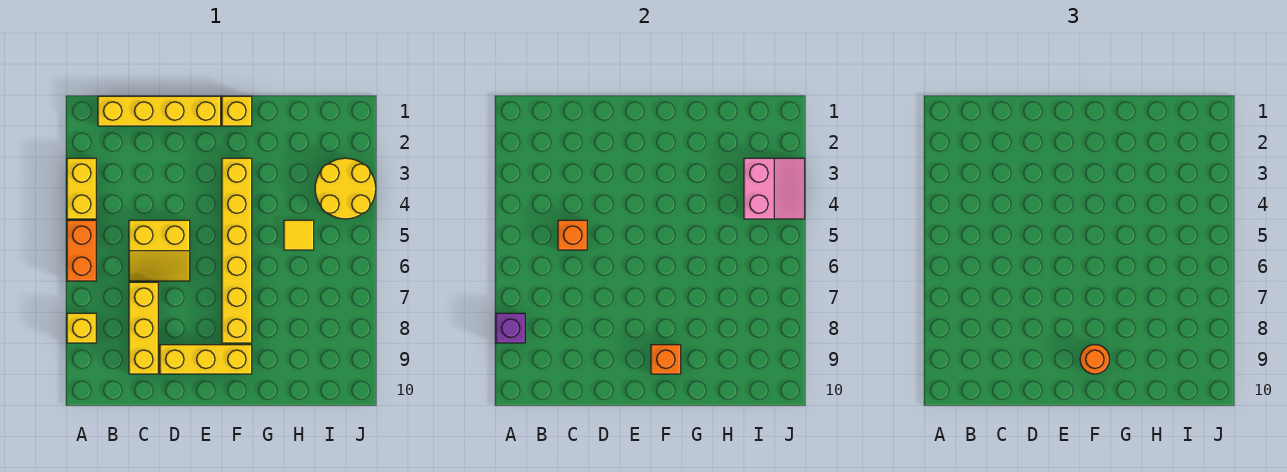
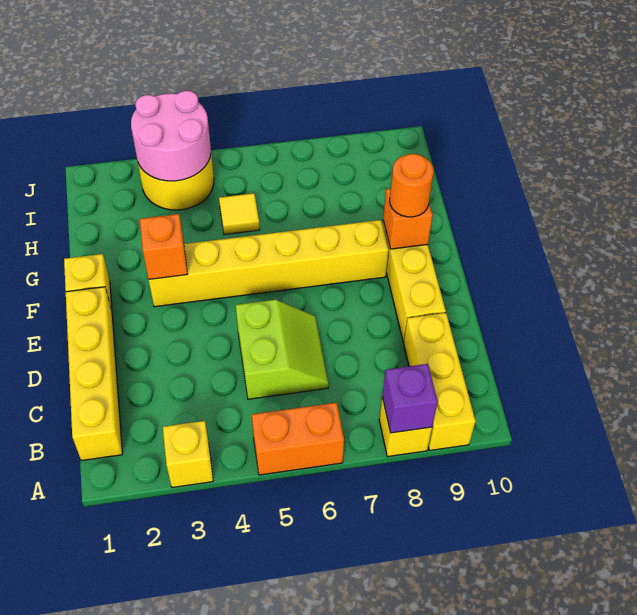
yellow 1x2 brick [67,158,96,219] -> yellow 1x1 brick [163,421,213,488]
yellow 2x2 slope [129,220,190,281] -> lime 2x2 slope [236,300,329,399]
orange 1x1 brick [558,220,587,250] -> orange 1x1 brick moved to [140,214,187,279]
yellow 1x3 brick [129,282,158,374] -> yellow 1x3 brick turned to [404,313,476,450]
pink 2x2 slope [744,158,805,219] -> pink 2x2 round brick [131,91,211,181]

